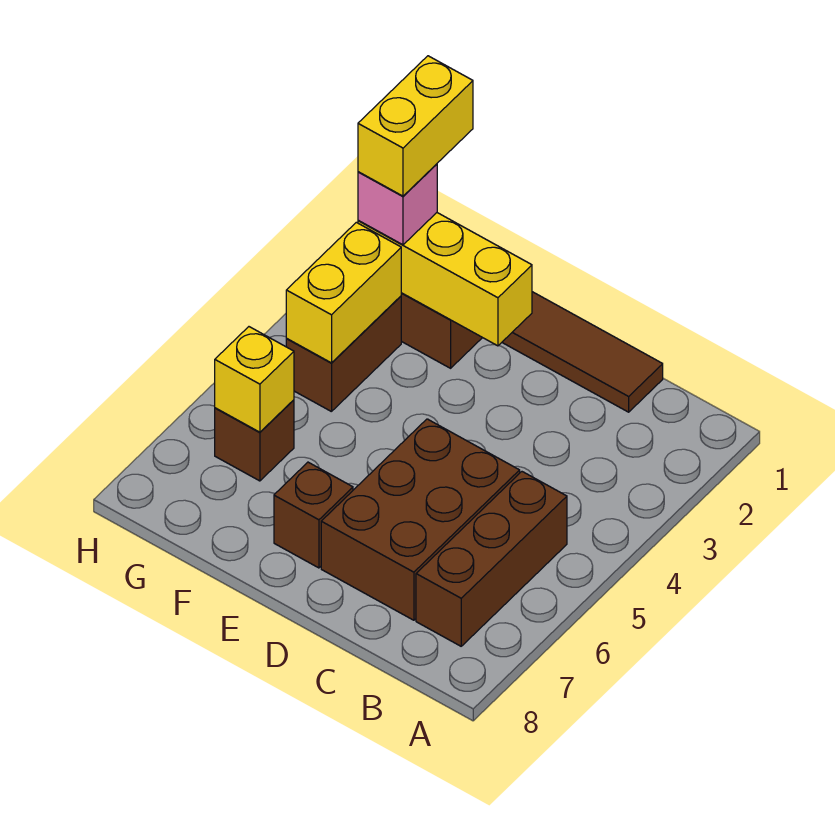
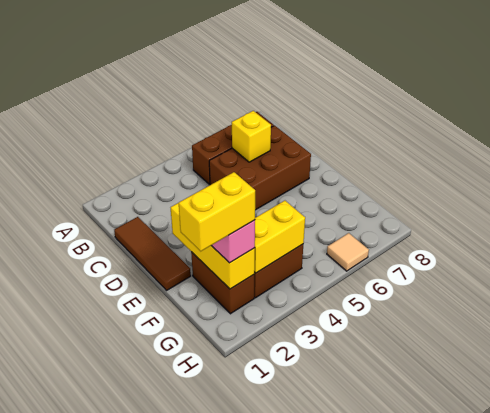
brown 1x1 brick [274,462,353,568] -> none
brown 1x1 brick [215,400,294,481] -> none
yellow 1x1 brick [215,327,294,432] -> yellow 1x1 brick moved to [232,111,271,162]
none -> tan 1x1 tile [327,233,369,271]

